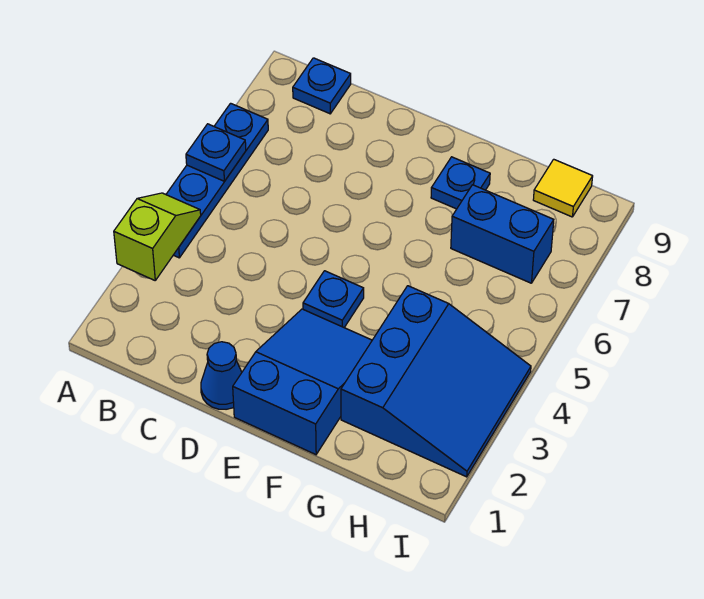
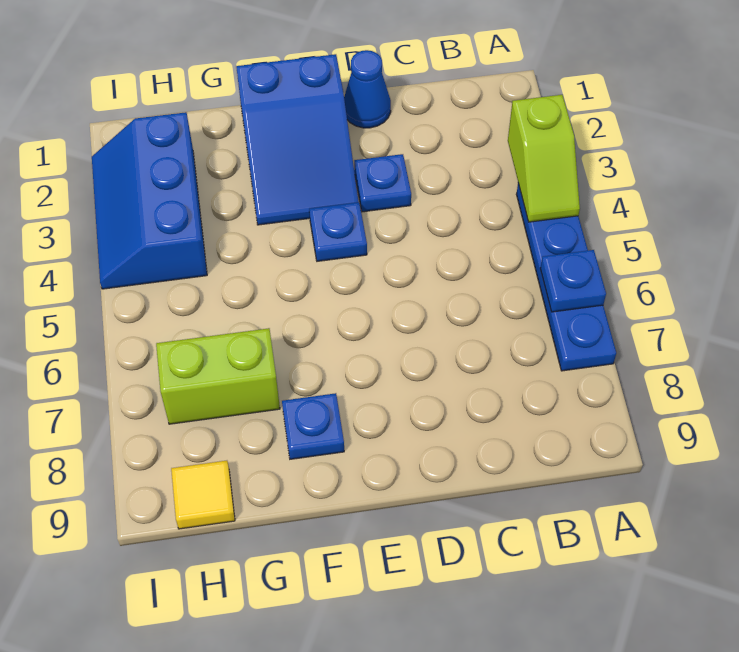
blue 1x1 plate [293,58,351,114] -> blue 1x1 plate moved to [354,154,411,212]
blue 3x3 slope [341,286,531,477] -> blue 2x3 slope [92,112,207,289]
blue 1x2 brick [451,185,554,283] -> lime 1x2 brick [156,328,280,424]

